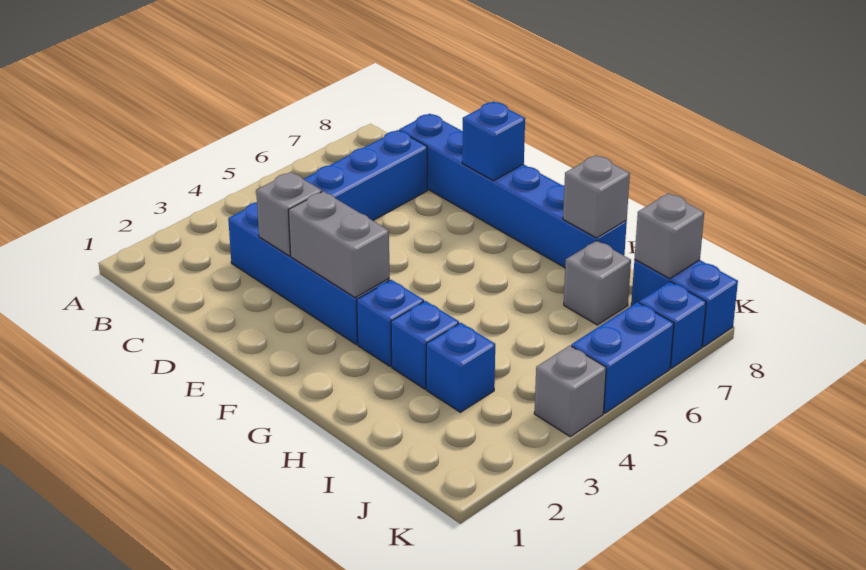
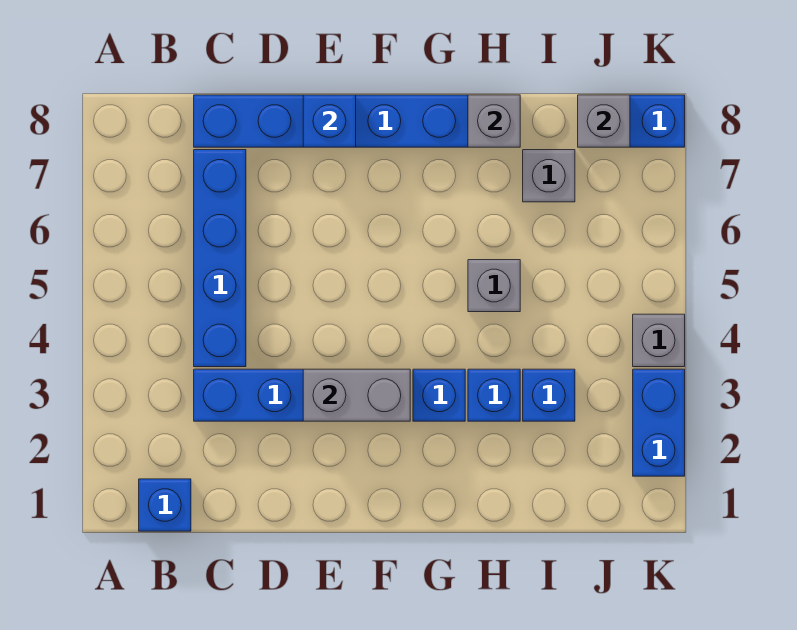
grey 1x1 brick [256,172,322,256] -> grey 1x1 brick moved to [468,260,520,312]
blue 1x2 brick [571,302,674,413] -> blue 1x2 brick moved to [633,369,685,476]
blue 1x1 brick [639,282,706,368] -> blue 1x1 brick moved to [139,479,191,531]

